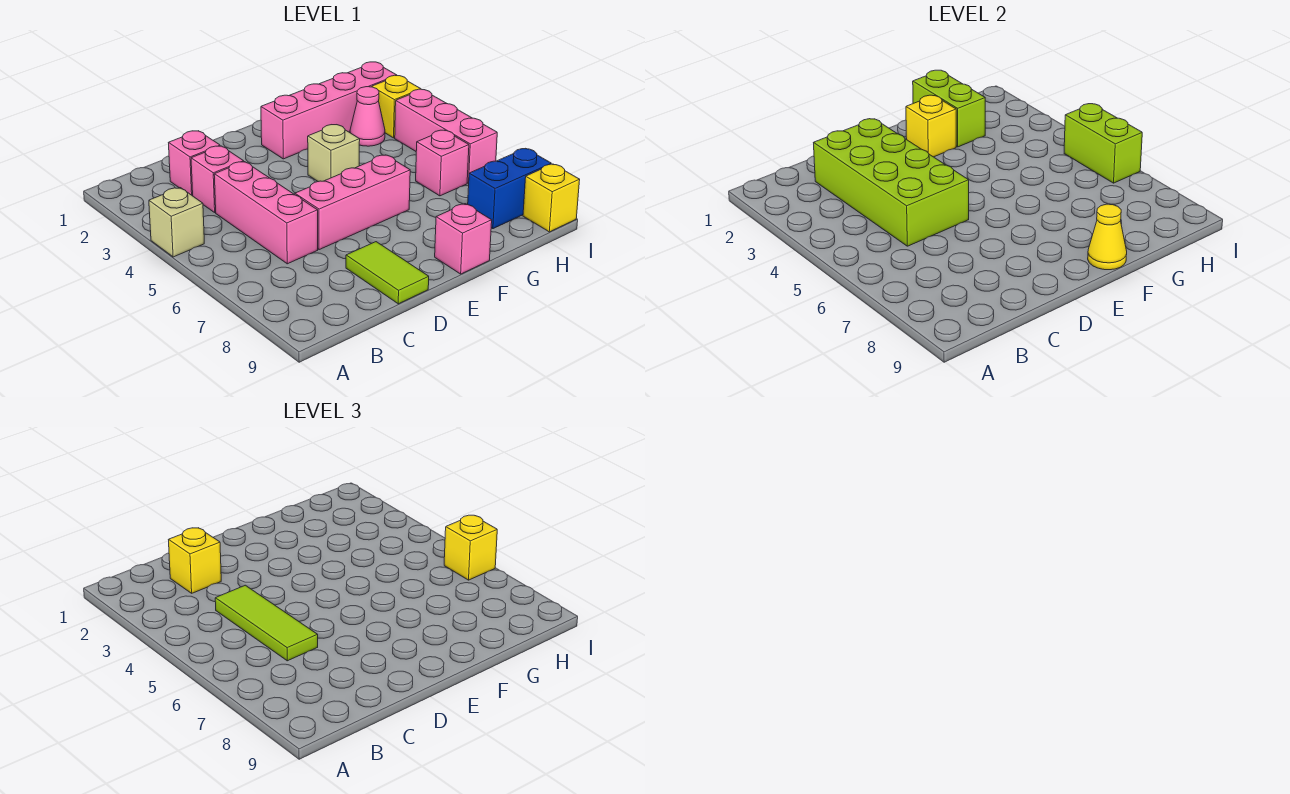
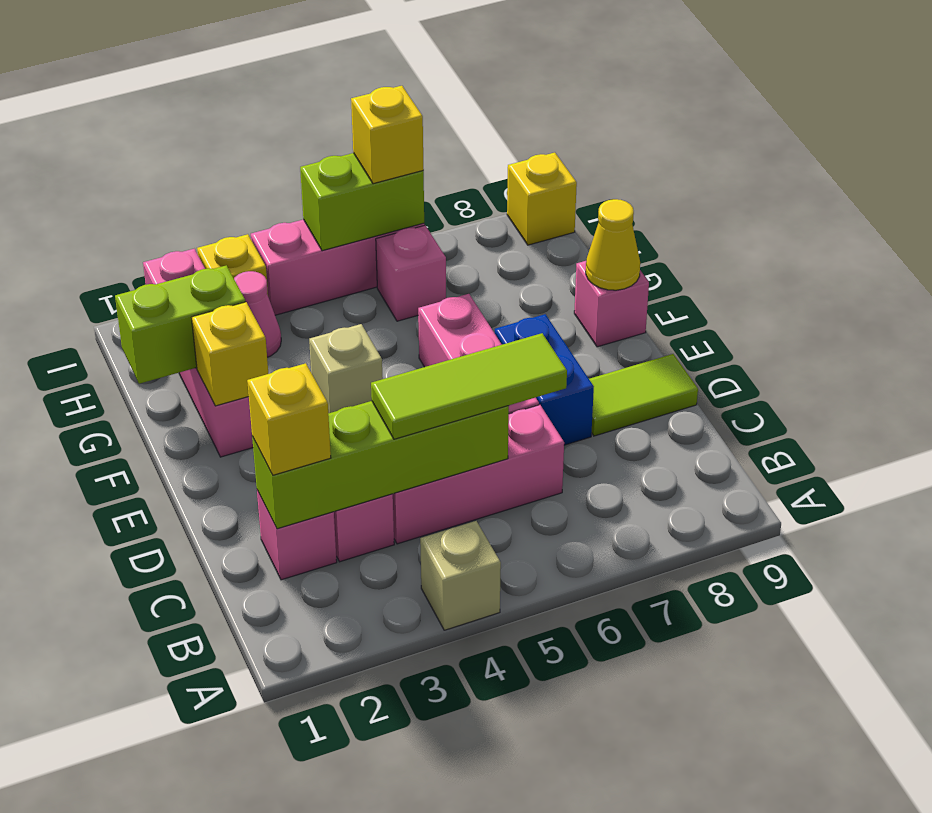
lime 2x4 brick [814,119,969,246] -> lime 1x4 brick [252,401,509,529]
blue 1x2 brick [468,149,551,229] -> blue 1x2 brick moved to [495,314,594,445]

